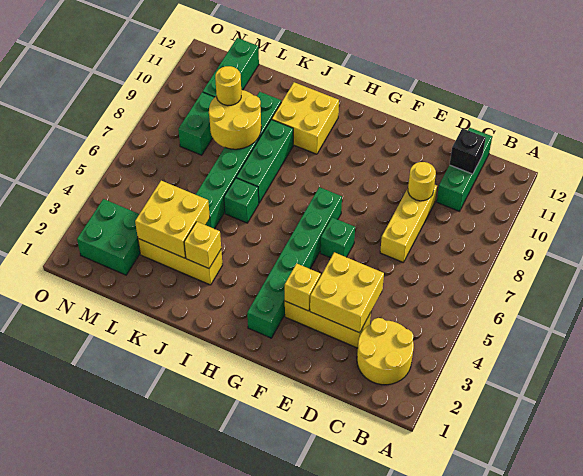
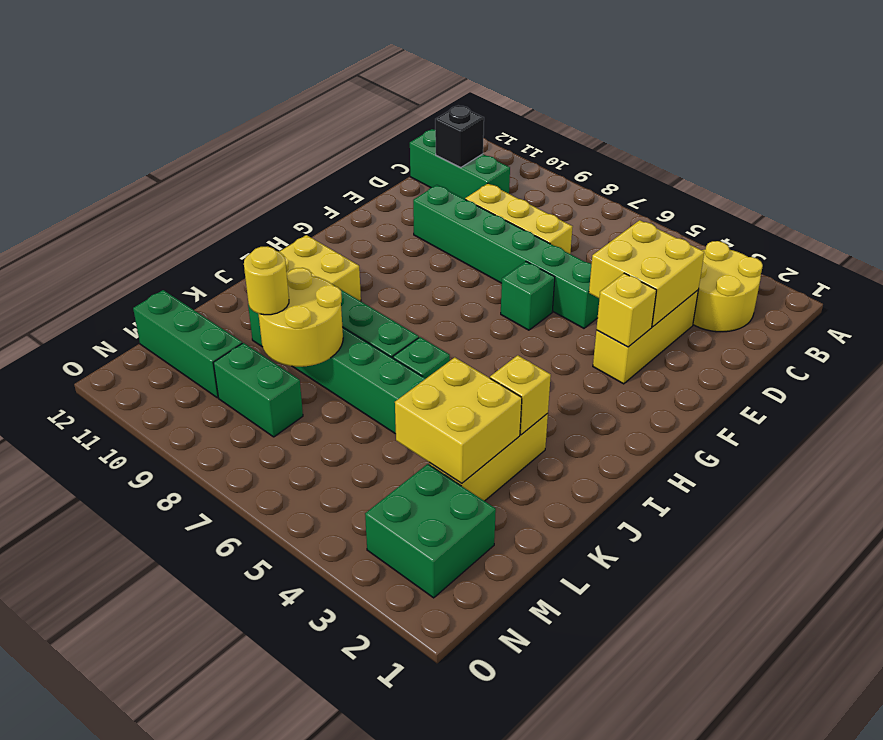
yellow 1x1 round brick [408,162,436,201] -> none
green 1x6 brick [247,187,342,338] -> green 1x6 brick moved to [413,185,599,328]

